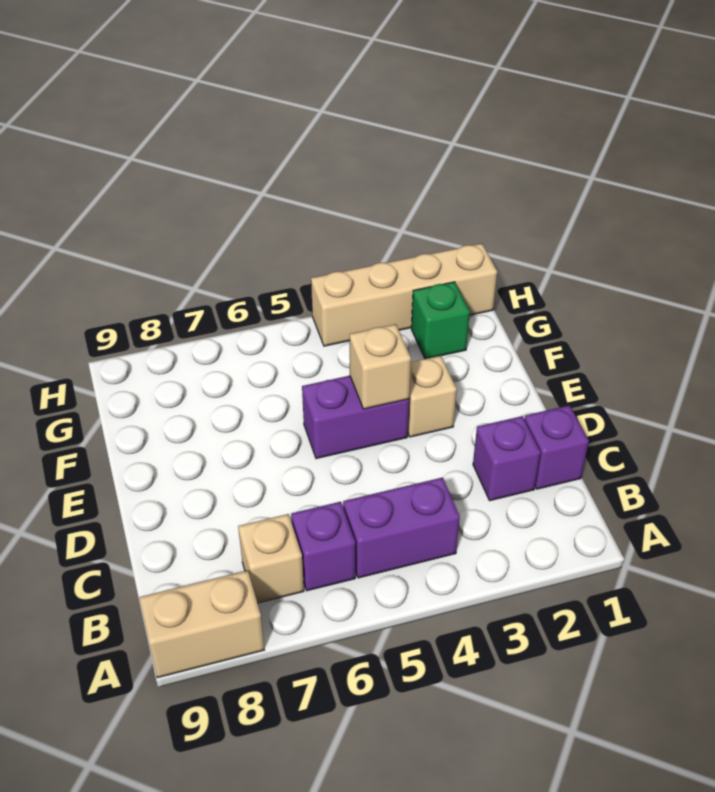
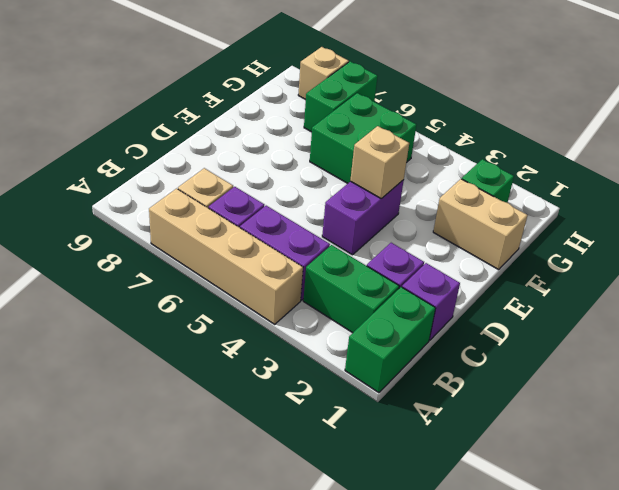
none -> green 1x2 brick [345,287,436,393]
tan 1x2 brick [139,571,264,678] -> tan 1x2 brick moved to [433,179,528,270]
none -> green 1x2 brick [303,245,399,333]
tan 1x1 brick [408,356,457,437] -> tan 1x1 brick moved to [298,47,349,100]
purple 1x2 brick [302,376,409,459] -> purple 1x2 brick turned to [322,180,404,255]
none -> green 2x2 brick [310,93,416,183]
none -> green 1x2 brick [304,61,378,132]
tan 1x4 brick [311,244,497,346] -> tan 1x4 brick moved to [149,189,303,324]

